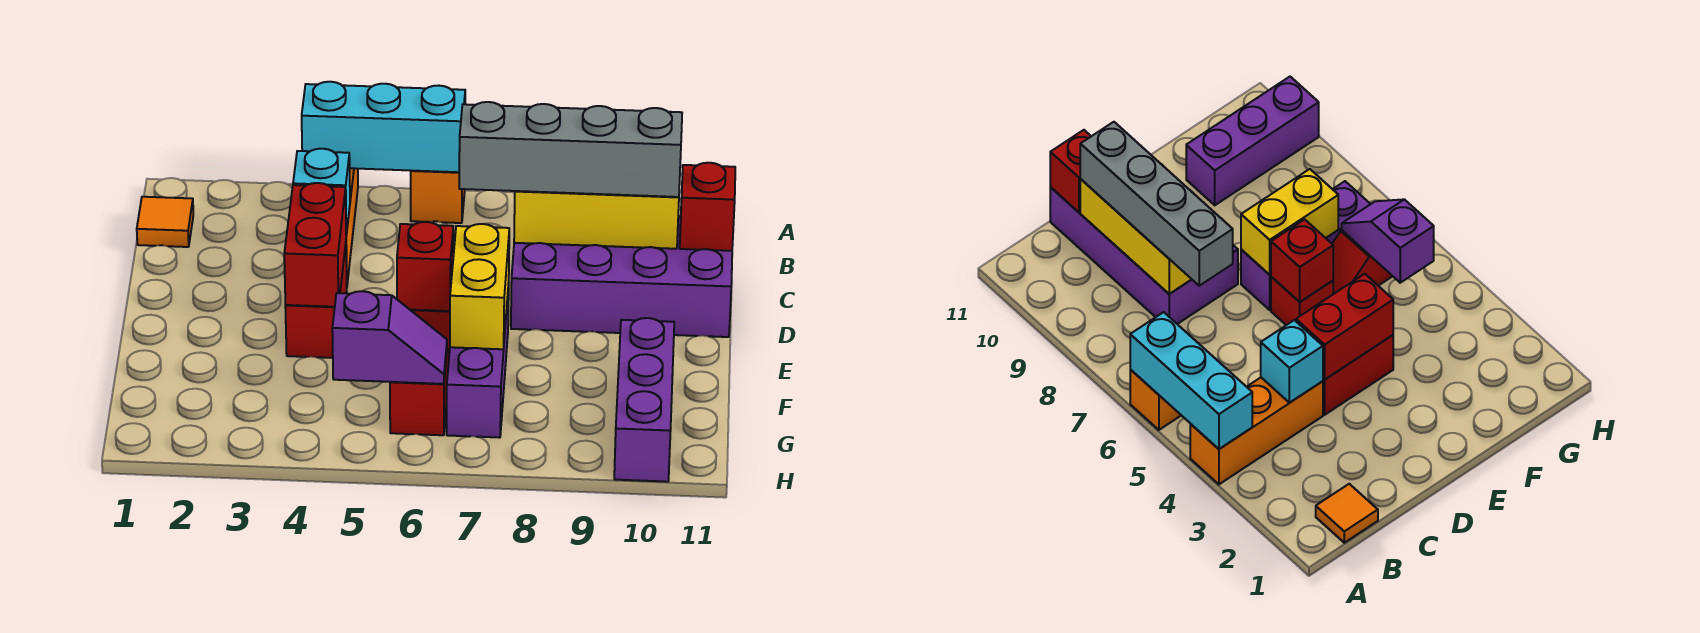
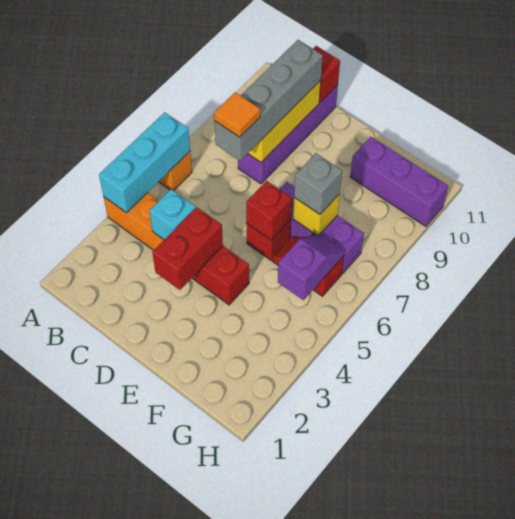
orange 1x1 tile [137,197,193,247] -> orange 1x1 tile moved to [214,92,260,137]
purple 2x4 brick [511,216,732,337] -> purple 1x4 brick [238,85,338,184]
red 1x2 brick [284,183,346,307] -> red 1x2 brick turned to [152,207,223,290]
yellow 1x2 brick [450,224,509,349] -> yellow 1x1 brick [293,194,340,235]
none -> grey 1x1 brick [294,153,342,214]

